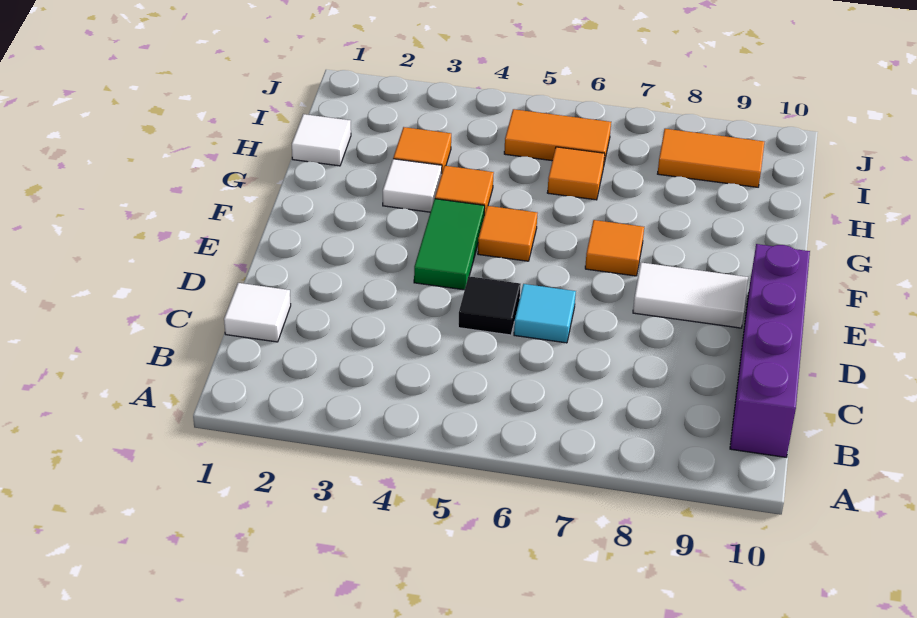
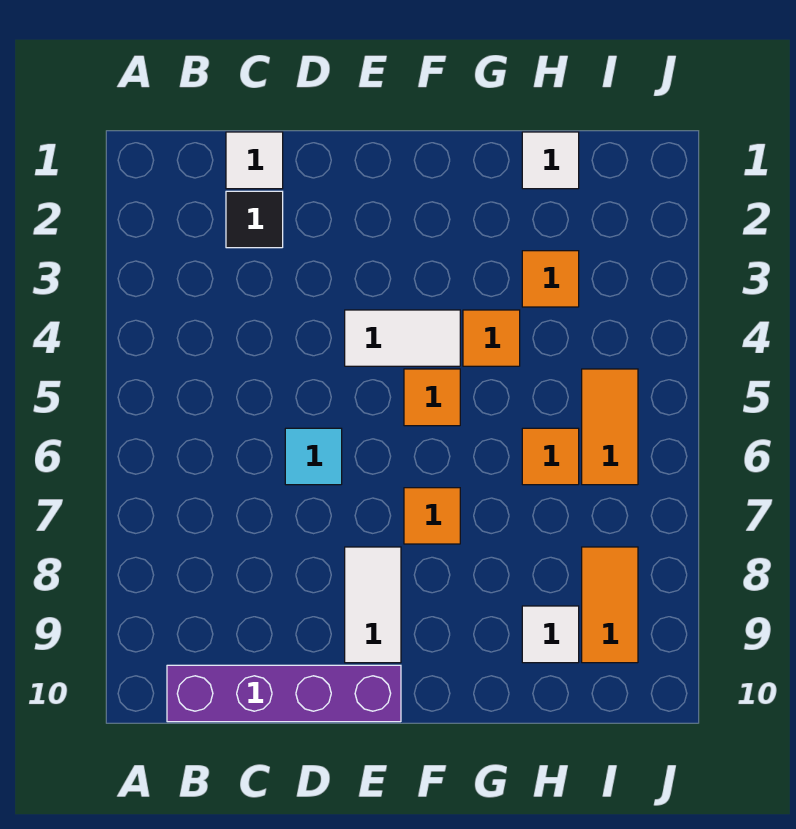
black 1x1 tile [458,276,521,335] -> black 1x1 tile moved to [226,191,283,248]
green 1x2 tile [414,199,485,290] -> white 1x2 tile [345,310,460,366]
white 1x1 tile [383,159,442,212] -> white 1x1 tile moved to [522,606,579,663]

